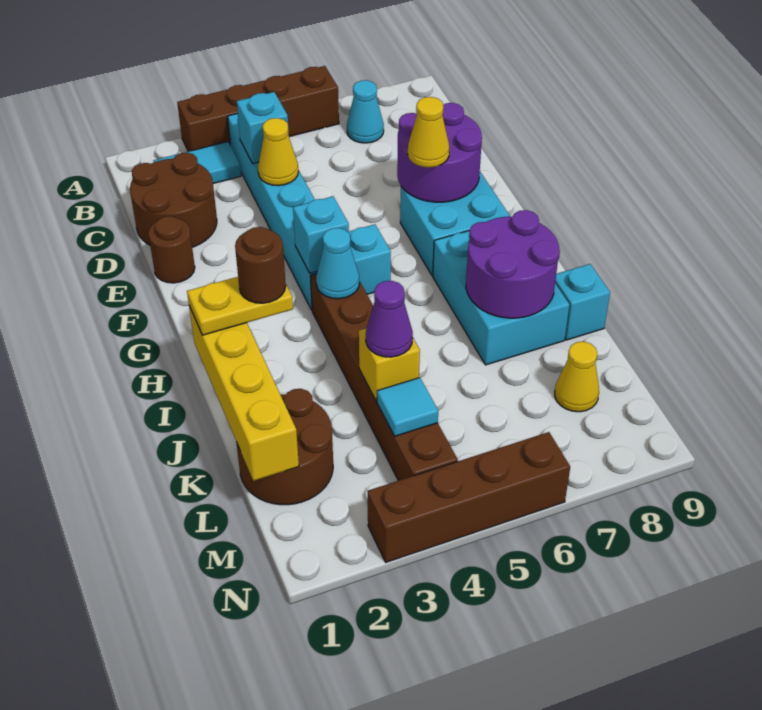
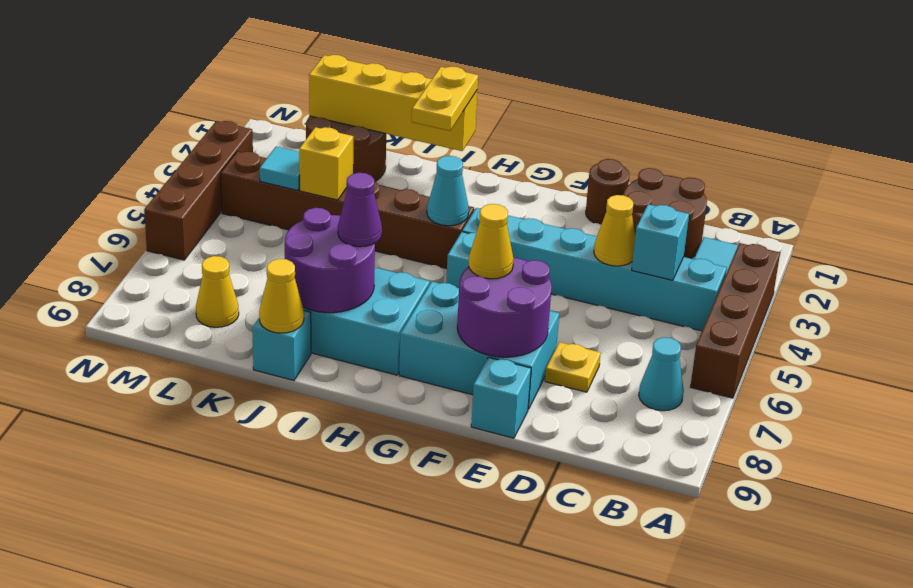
none -> yellow 1x1 plate [545,342,601,392]
cyan 2x2 brick [400,172,510,276] -> cyan 2x3 brick [399,282,559,409]
cyan 1x1 brick [293,196,349,273] -> cyan 1x1 brick moved to [471,357,531,438]
brown 1x1 round brick [235,227,286,303] -> none
none -> yellow 1x1 cone [259,259,304,333]
purple 1x1 cone [366,281,413,357] -> purple 1x1 cone moved to [338,173,382,247]

